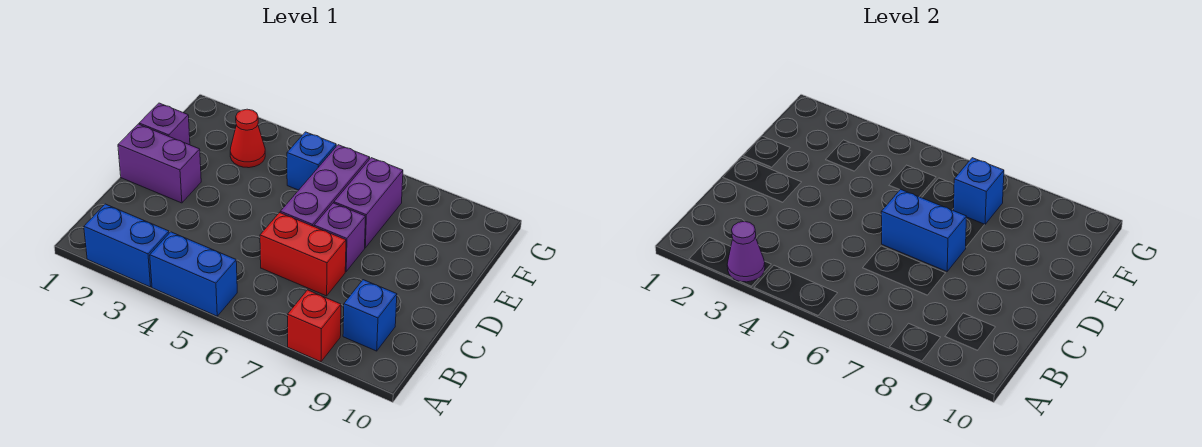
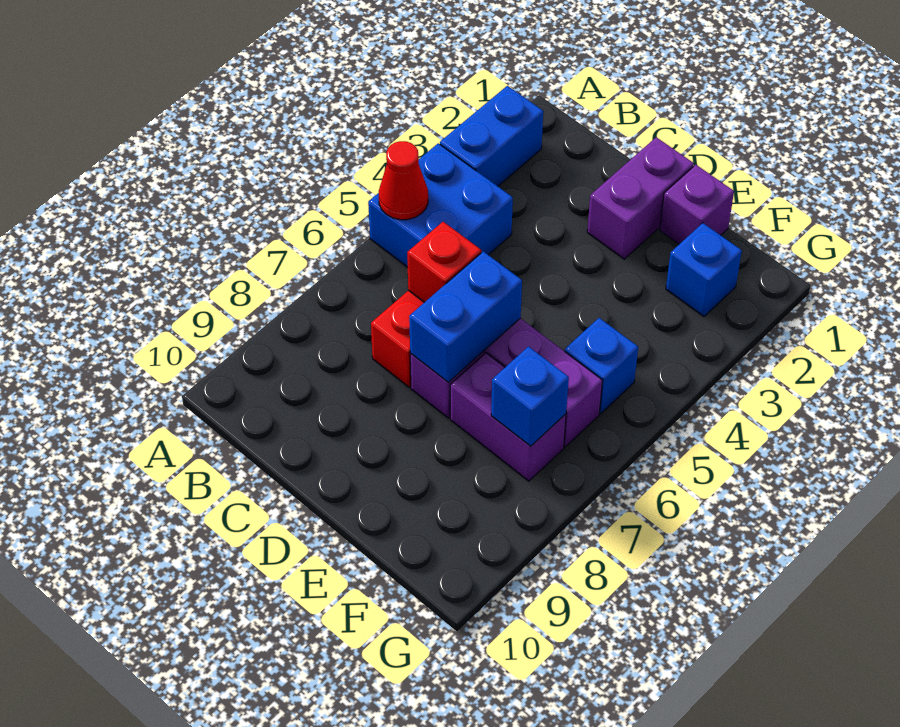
purple 1x1 cone [727,221,765,282] -> none
blue 1x2 brick [150,232,237,316] -> blue 2x2 brick [368,143,513,267]
red 1x1 brick [287,290,341,362] -> red 1x1 brick moved to [407,222,481,302]
blue 1x1 brick [343,280,397,351] -> blue 1x1 brick moved to [666,223,742,317]
red 1x1 cone [230,109,265,168] -> red 1x1 cone moved to [379,141,428,220]

